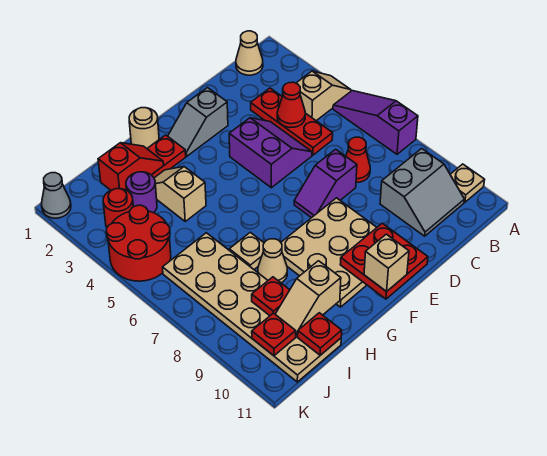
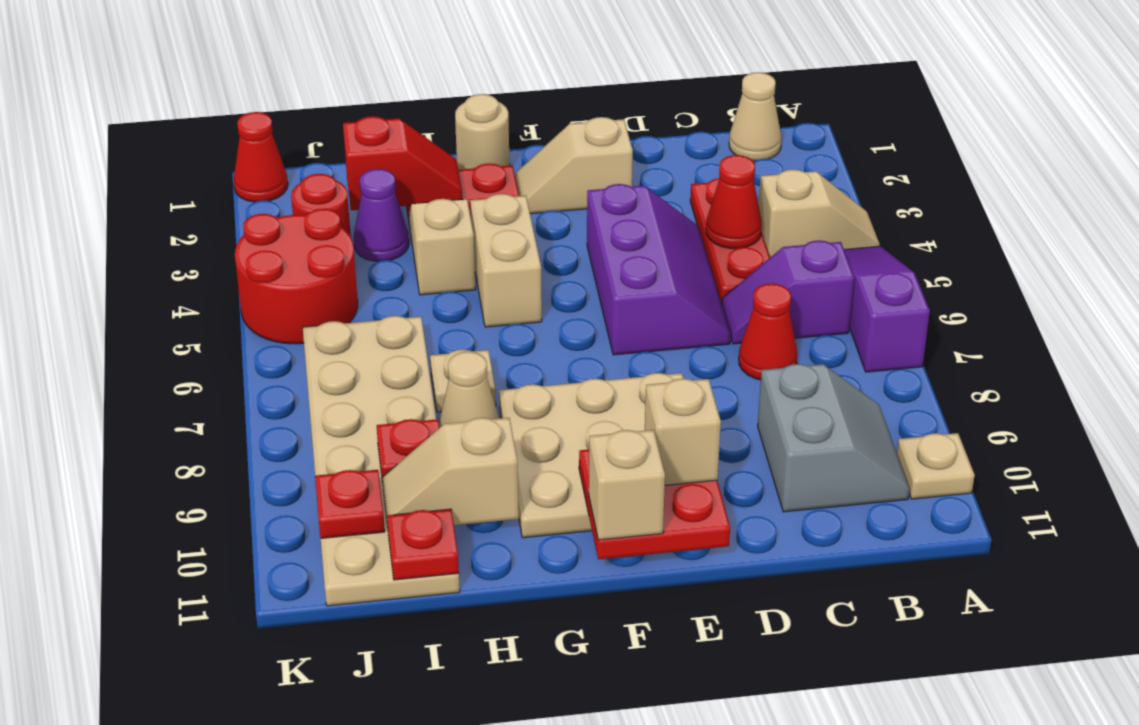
grey 2x2 slope [380,149,464,236] -> grey 2x2 slope turned to [758,364,910,512]
purple 2x2 slope [229,118,312,188] -> purple 2x3 slope [587,184,731,355]
purple 1x2 slope [294,149,357,218] -> purple 1x2 slope moved to [722,240,854,344]
grey 1x2 slope [168,88,228,156] -> tan 1x2 slope [516,117,633,214]
none -> tan 1x1 brick [645,379,721,485]
none -> tan 1x2 brick [470,194,542,327]
purple 1x1 round brick [126,172,157,213] -> purple 1x1 cone [354,169,409,261]
grey 1x1 cone [42,173,71,218] -> red 1x1 cone [234,112,288,202]

